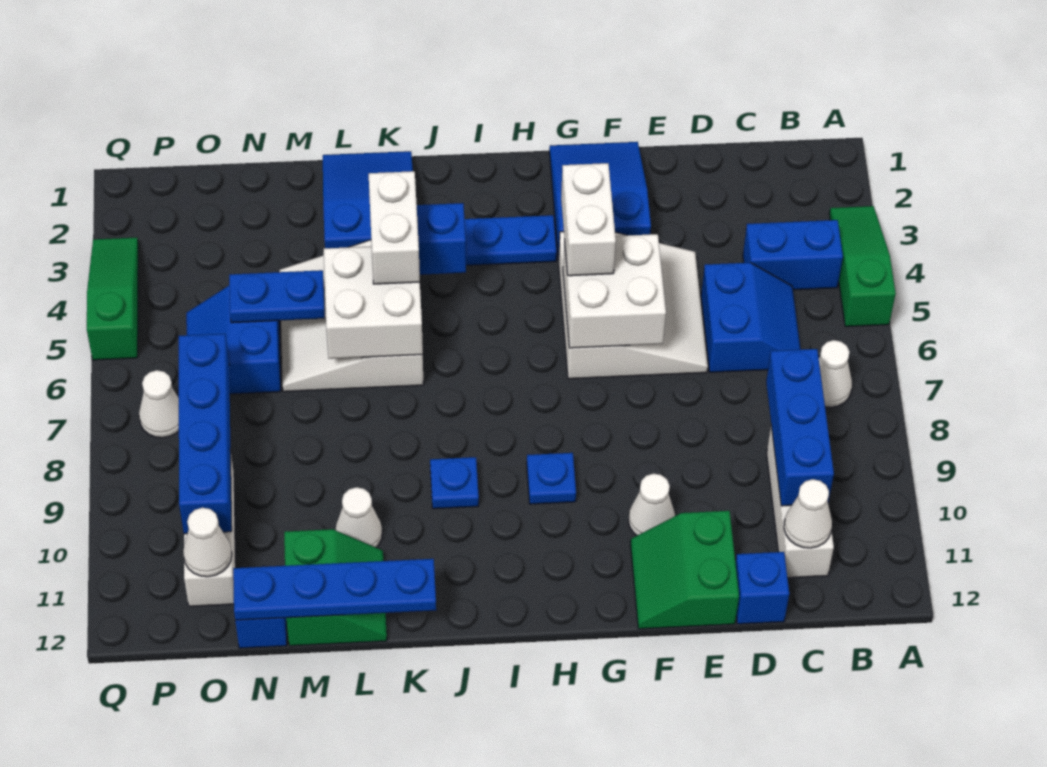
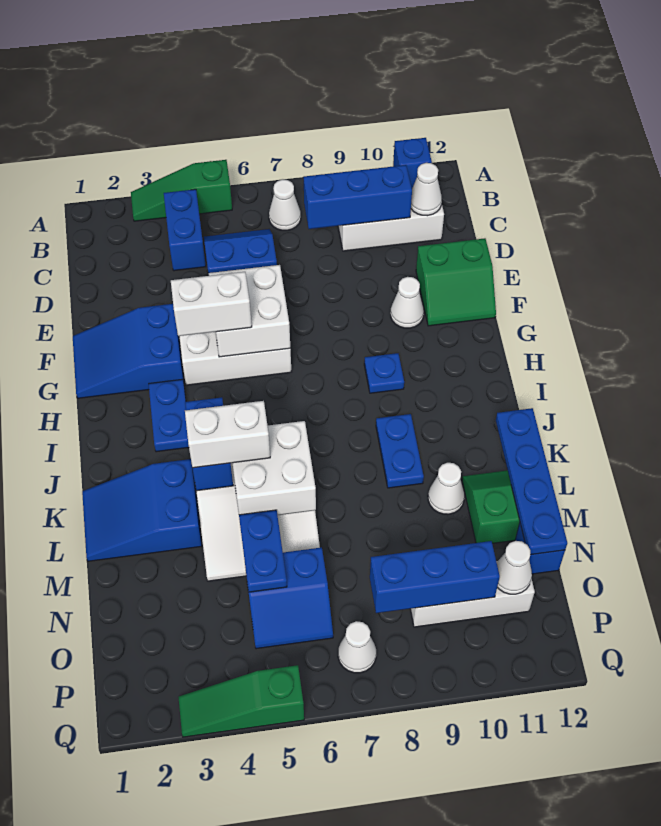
blue 1x1 brick [736,552,789,624] -> blue 1x1 brick moved to [393,138,432,188]
blue 1x1 plate [430,457,479,509] -> blue 1x2 plate [376,414,424,488]
blue 1x4 brick [179,334,232,534] -> blue 1x3 brick [370,541,500,613]

